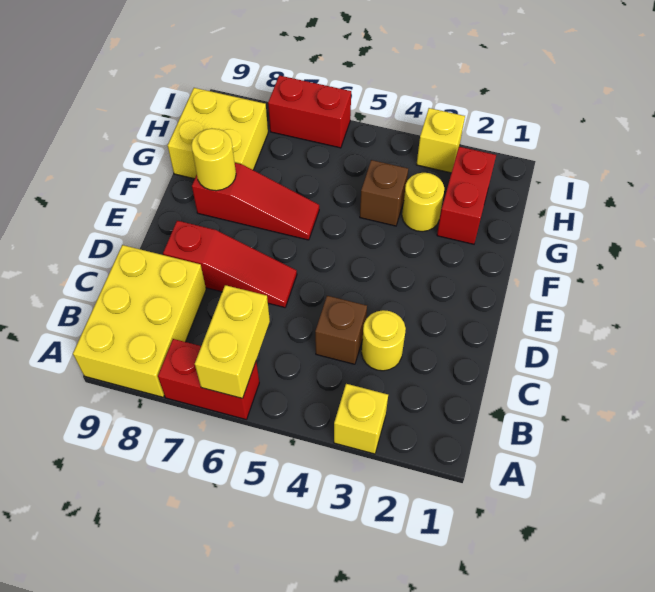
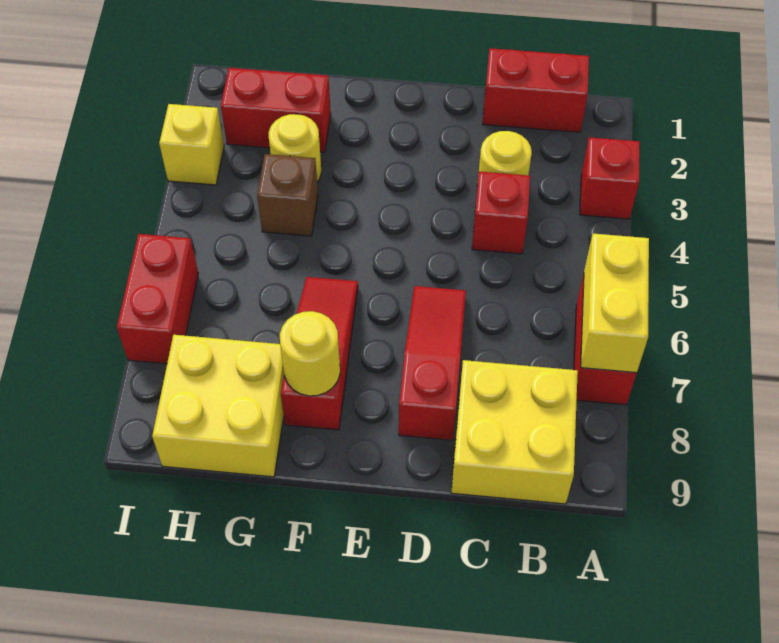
yellow 1x1 brick [334,384,388,454] -> red 1x1 brick [580,137,640,219]
yellow 1x2 brick [195,285,270,398] -> yellow 1x2 brick turned to [581,234,649,373]
yellow 2x3 brick [73,245,206,397] -> yellow 2x2 brick [451,360,578,504]
none -> red 1x2 brick [483,48,589,132]
brown 1x1 brick [315,296,367,364] -> red 1x1 brick [472,171,530,254]

